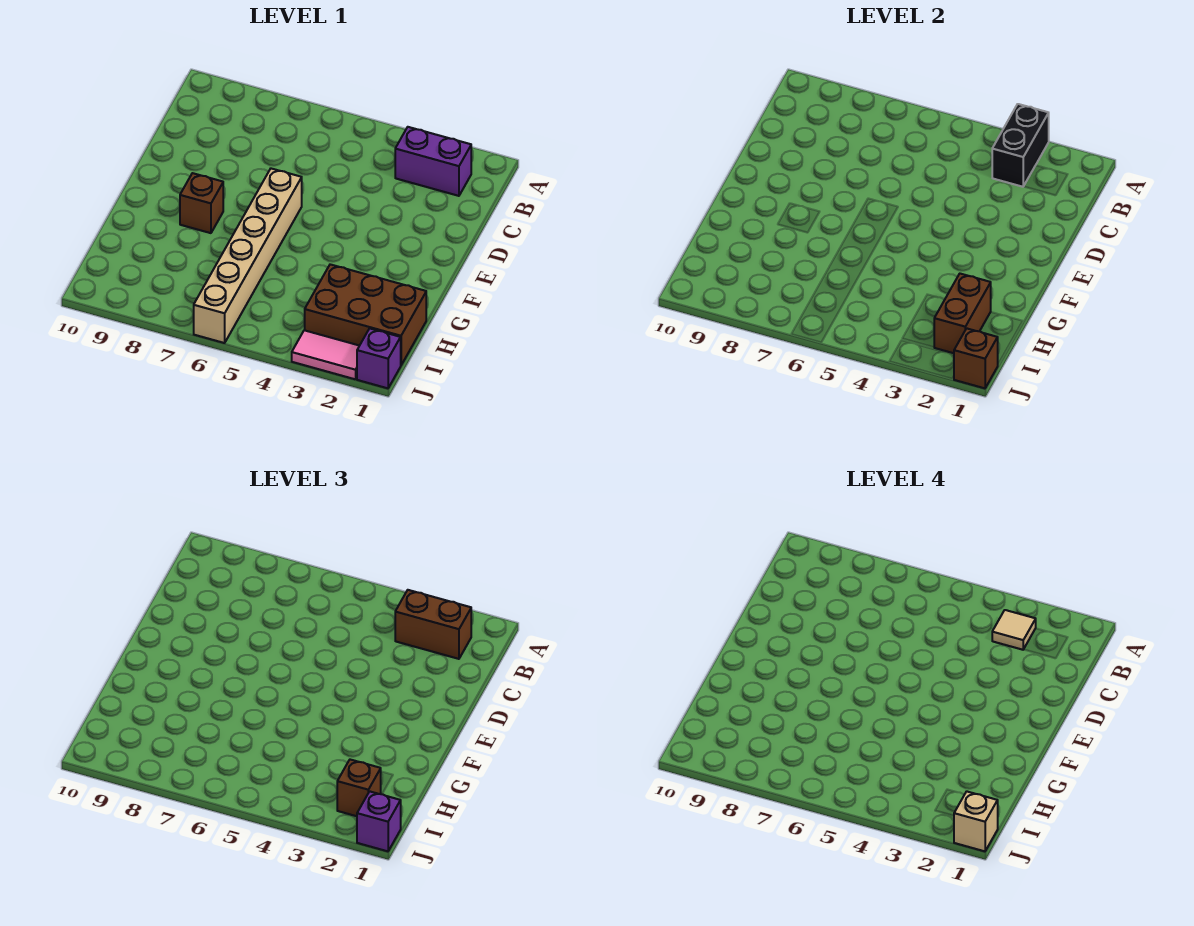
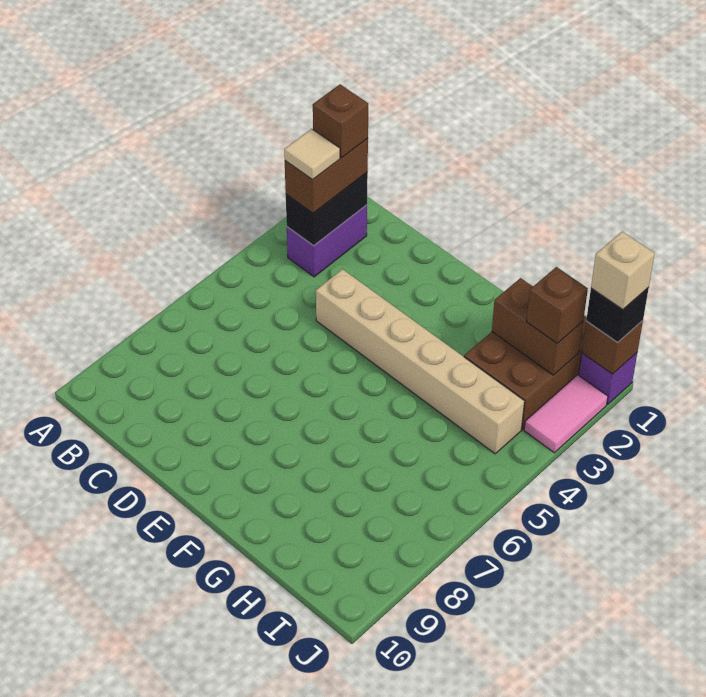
black 1x2 brick [992,104,1049,187] -> black 1x2 brick turned to [286,172,368,246]
tan 1x6 brick [194,169,302,343] -> tan 1x6 brick moved to [316,269,525,454]
brown 1x1 brick [180,173,223,233] -> brown 1x1 brick moved to [313,84,368,158]
purple 1x1 brick [357,791,401,851] -> black 1x1 brick [586,288,649,342]

